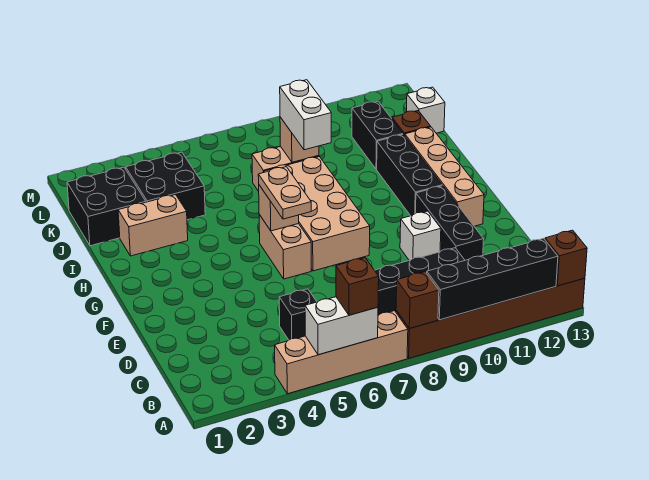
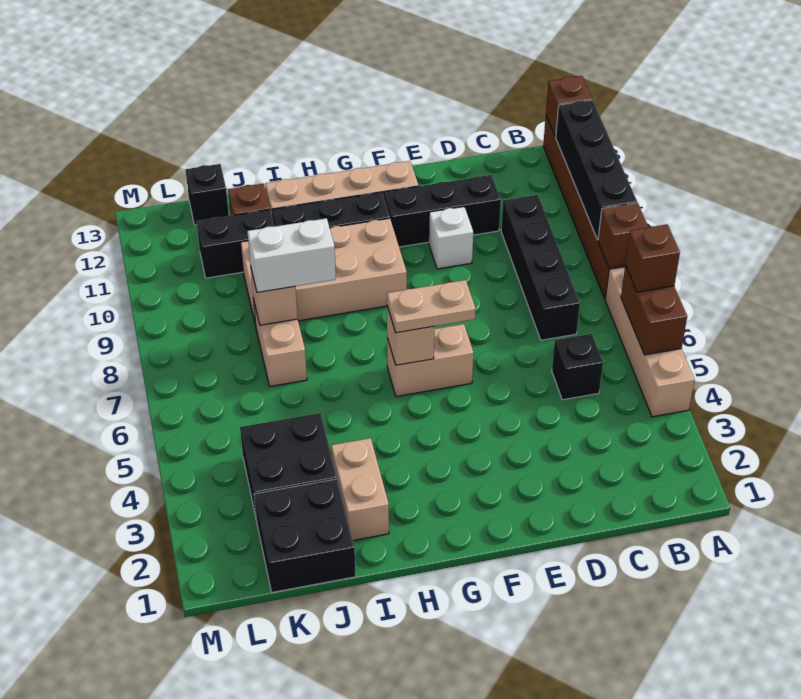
white 1x2 brick [305,297,378,355] -> brown 1x2 brick [621,265,687,355]
tan 2x4 brick [264,157,370,271] -> tan 2x4 brick moved to [241,218,407,326]
white 1x1 brick [407,87,445,133] -> black 1x1 brick [185,164,229,225]

